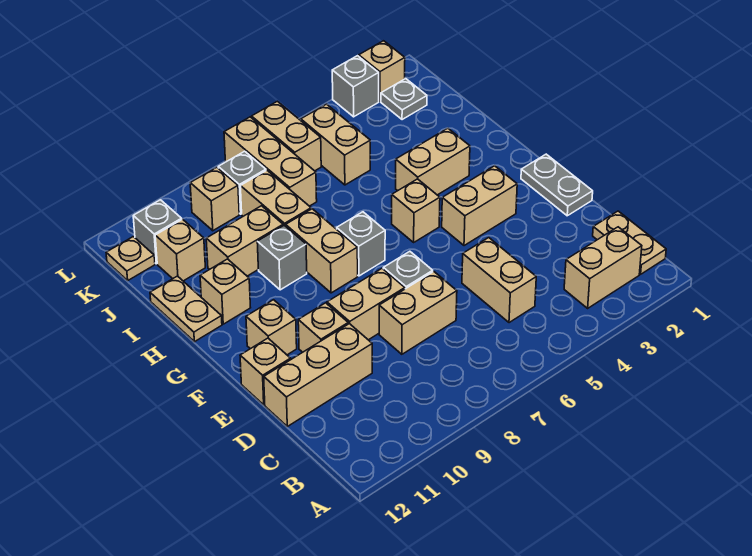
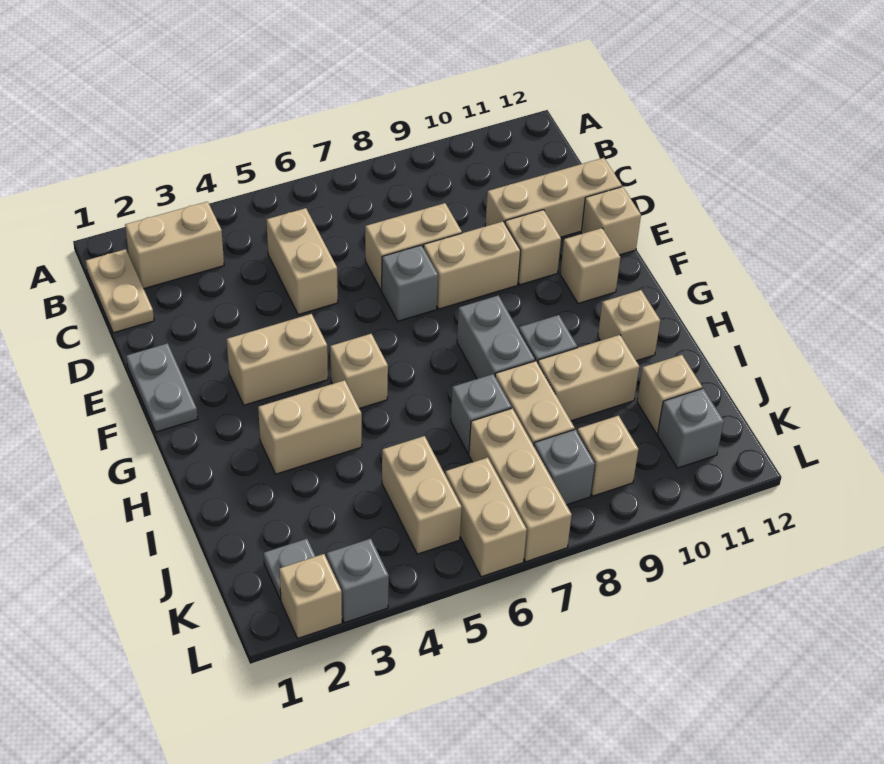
grey 1x1 brick [337,212,385,276] -> grey 1x1 brick moved to [451,374,512,454]
tan 1x2 brick [286,209,358,293] -> grey 1x2 brick [457,296,535,379]
tan 1x2 plate [150,276,222,342] -> none
tan 1x1 plate [106,237,155,280] -> none

